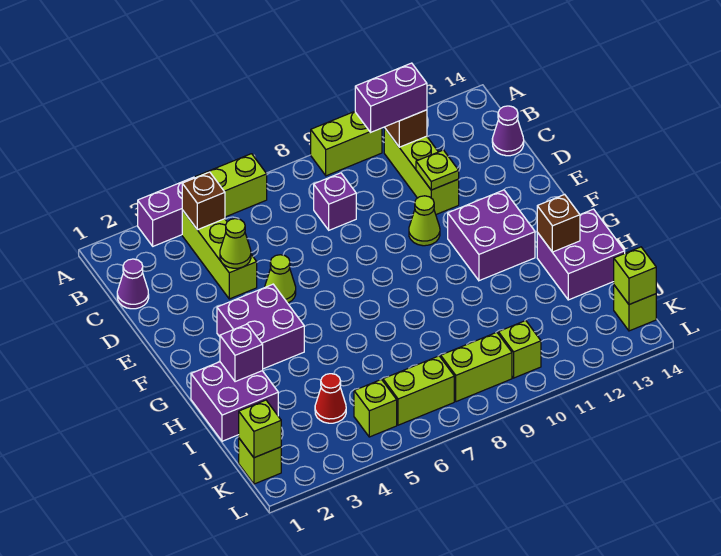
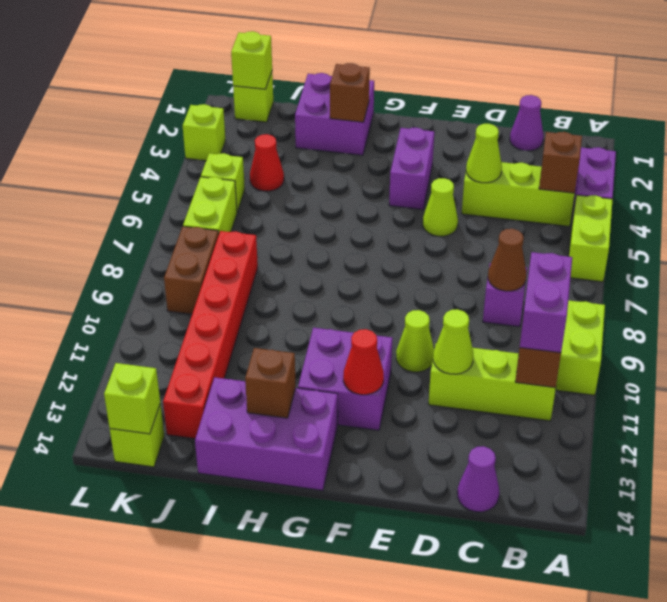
none -> brown 1x1 cone [488,229,526,291]
lime 1x1 plate [416,150,459,190] -> lime 1x1 cone [433,309,473,374]
purple 2x2 brick [217,284,304,369] -> purple 1x2 brick [389,128,434,210]
none -> red 1x1 cone [343,329,384,395]
purple 1x1 brick [220,324,263,382] -> brown 1x1 brick [330,63,370,122]
purple 2x2 brick [537,209,625,300] -> purple 2x3 brick [195,377,338,490]
none -> red 1x6 brick [163,231,258,439]
lime 1x2 brick [441,332,512,402] -> brown 1x2 brick [164,226,219,314]
lime 1x1 brick [498,321,541,378] -> lime 1x1 brick moved to [183,104,225,161]

